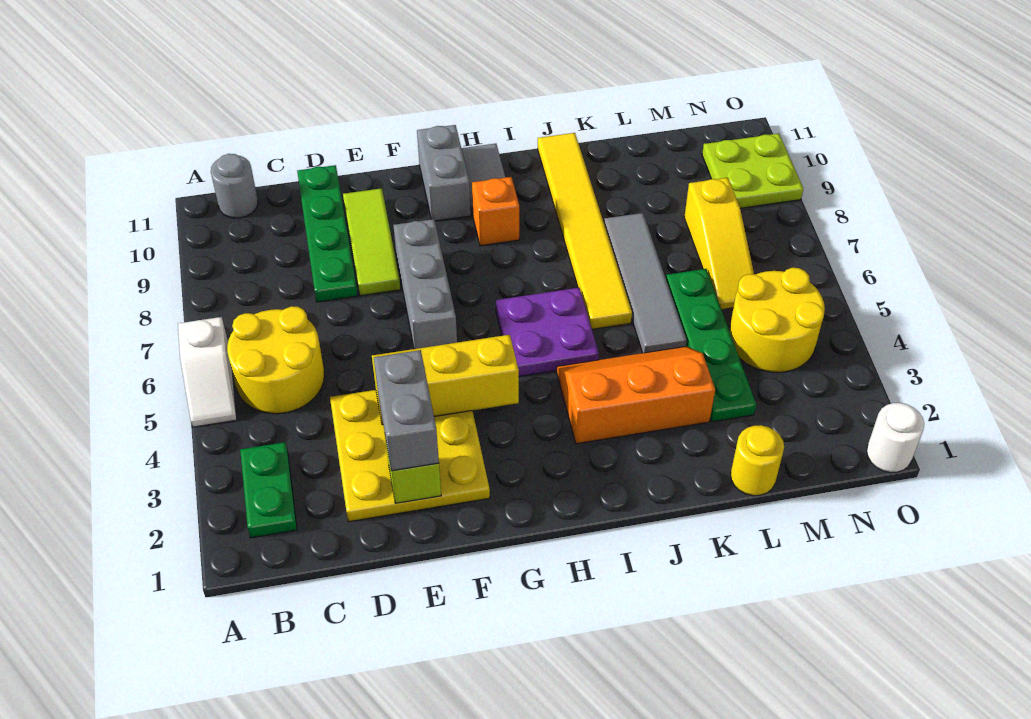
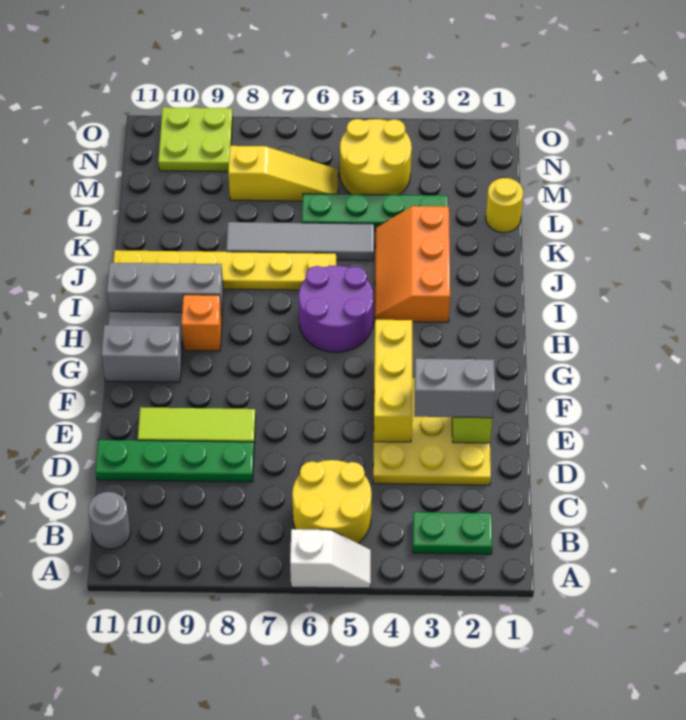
grey 1x3 brick [393,219,457,349] -> grey 1x3 brick moved to [107,263,223,316]
purple 2x2 plate [496,288,599,377] -> purple 2x2 round brick [299,266,373,352]
yellow 1x6 tile [538,133,632,329] -> yellow 1x6 plate [113,250,336,290]
white 1x1 round brick [867,403,924,473] -> none

